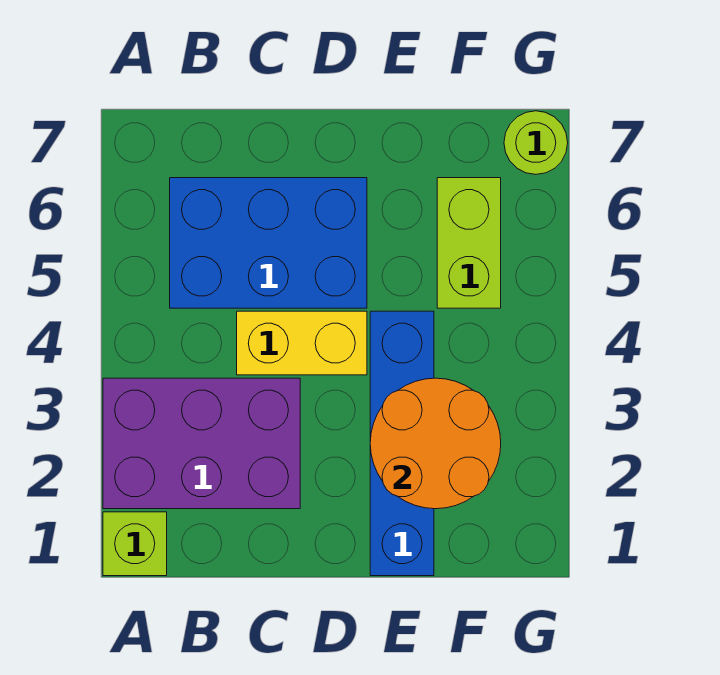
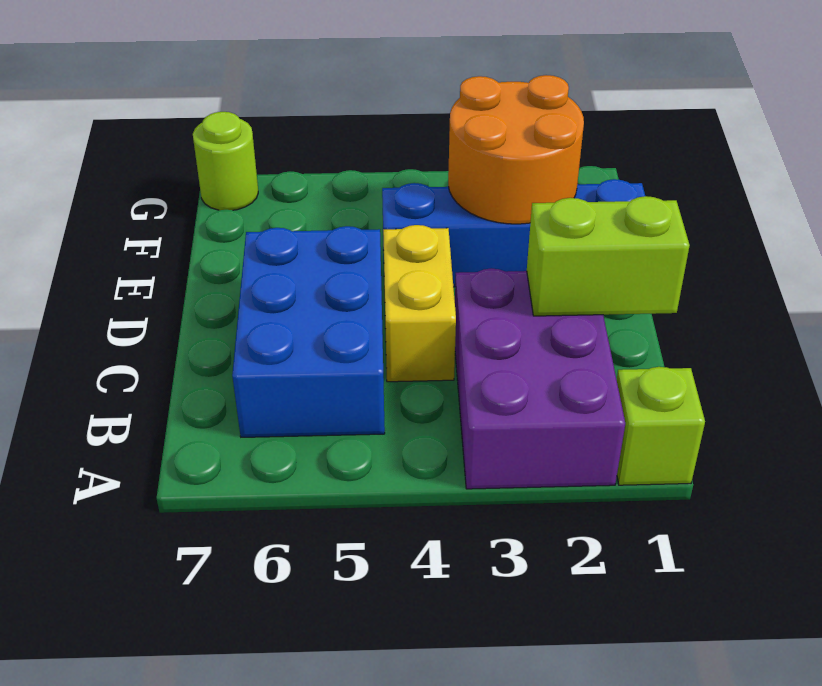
lime 1x2 brick [437,178,501,308] -> lime 1x2 brick moved to [527,196,690,316]

